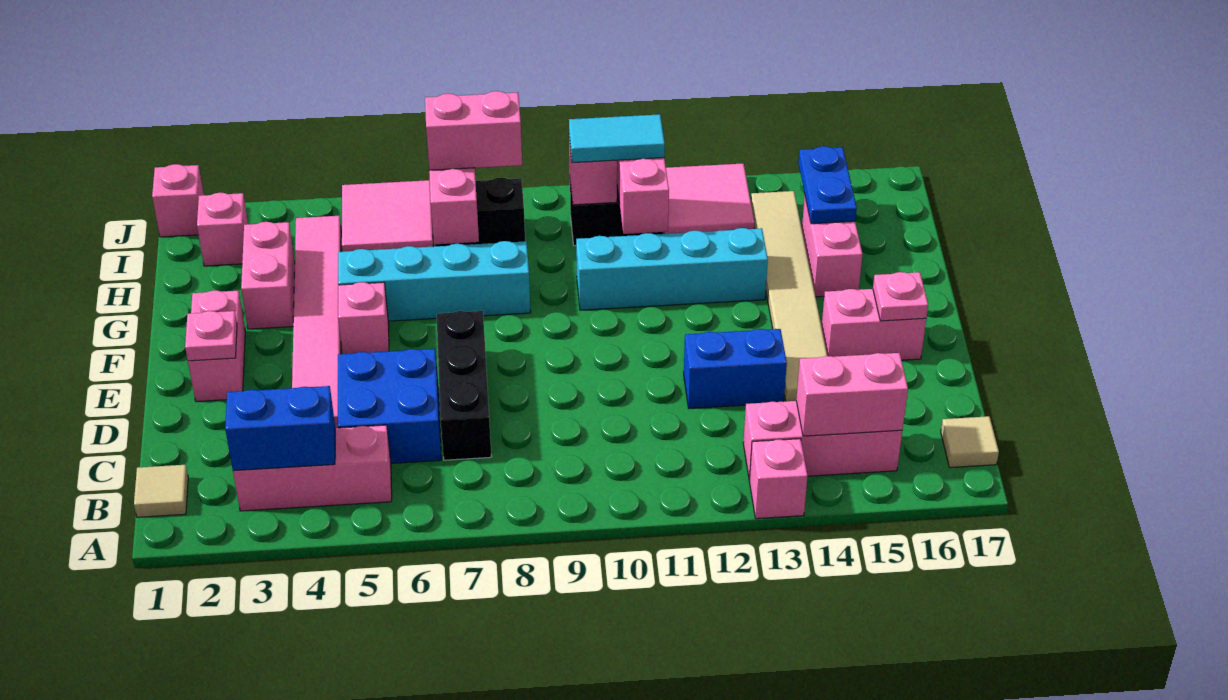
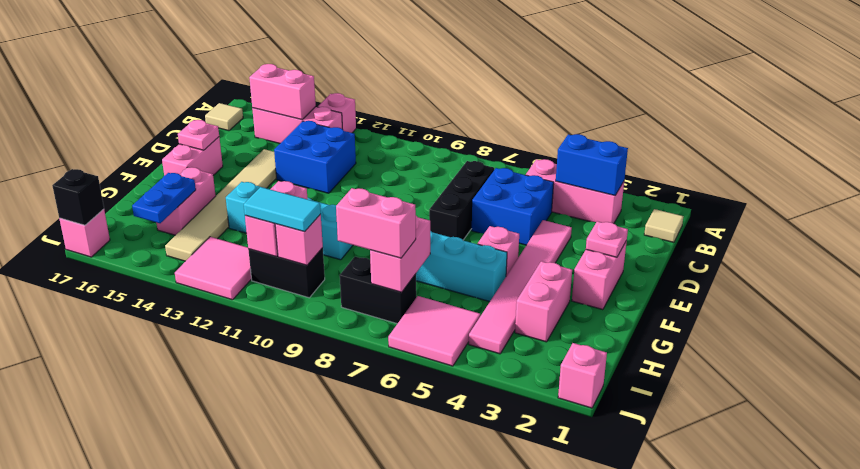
blue 1x2 brick [684,329,787,409] -> blue 2x2 brick [274,121,356,193]
pink 1x2 brick [822,289,926,360] -> pink 1x2 brick turned to [162,137,223,175]
pink 1x1 brick [197,193,248,266] -> pink 1x1 brick moved to [59,209,110,257]
none -> black 1x1 brick [52,169,104,225]

